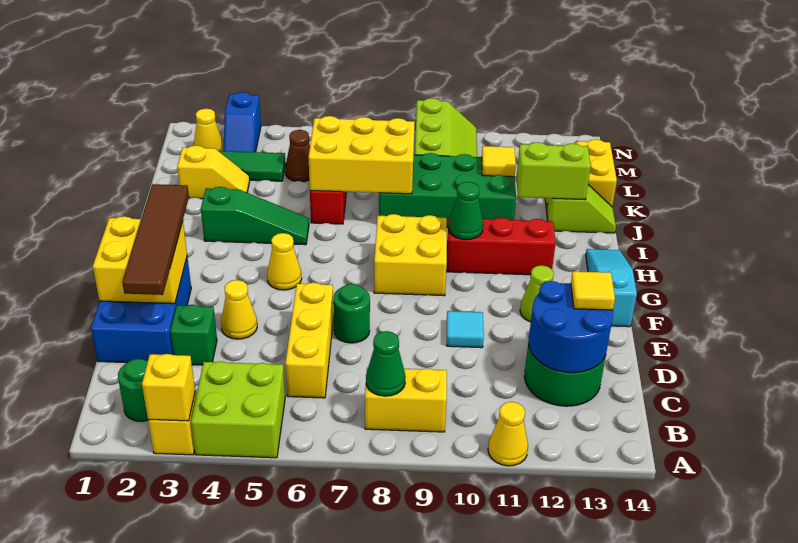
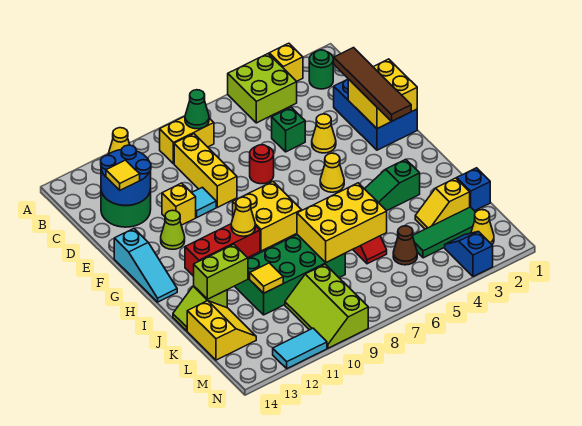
yellow 1x1 brick [142,354,195,421] -> yellow 1x1 brick moved to [162,183,196,225]
yellow 1x3 brick [285,283,334,398] -> yellow 1x3 brick moved to [174,134,237,207]
green 1x1 brick [170,305,217,365] -> green 1x1 brick moved to [272,107,305,152]
green 1x1 round brick [333,284,370,343] -> red 1x1 round brick [250,145,274,184]
green 1x1 cone [449,182,483,240] -> yellow 1x1 cone [231,197,255,236]
none -> blue 1x1 brick [457,168,490,211]
none -> cyan 1x2 tile [273,328,327,368]

